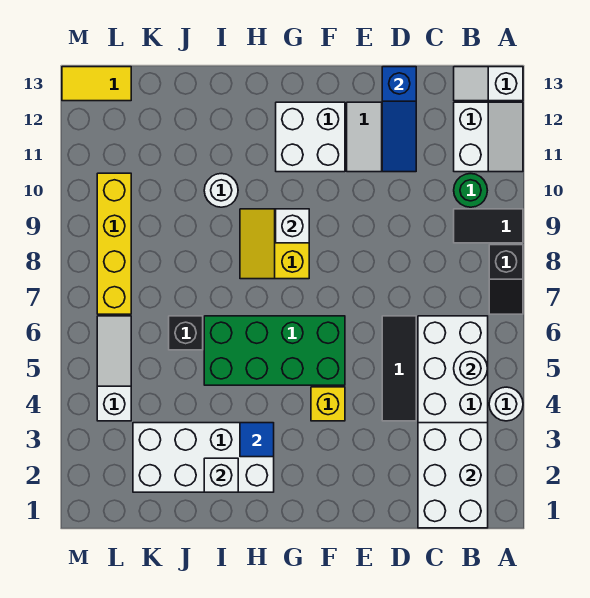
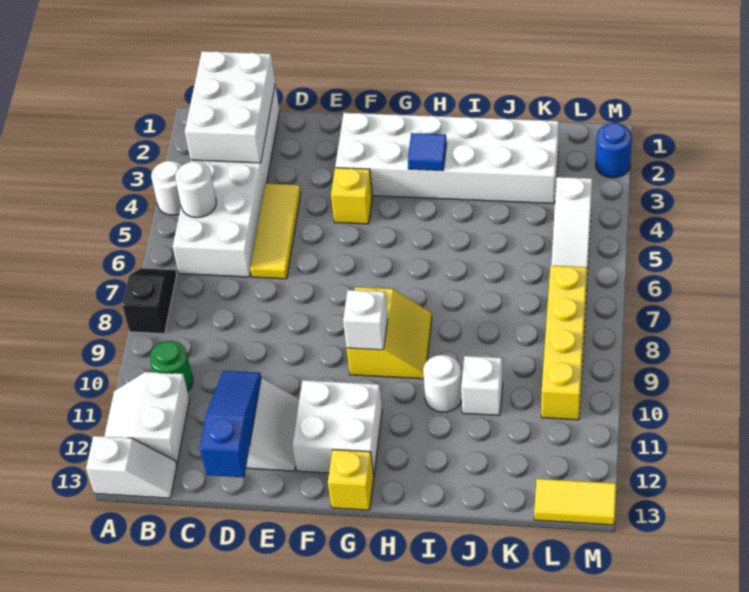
black 1x2 tile [454,209,523,243] -> none
black 1x3 tile [382,316,416,421] -> yellow 1x3 tile [250,184,301,279]
green 2x4 brick [204,316,345,385] -> none
none -> yellow 1x1 brick [328,450,374,510]
white 2x4 brick [133,423,274,492] -> white 2x6 brick [335,113,559,204]
white 1x1 brick [204,458,238,492] -> white 1x1 brick moved to [461,356,503,415]
black 1x1 brick [169,316,203,350] -> none
none -> blue 1x1 round brick [596,123,632,178]

